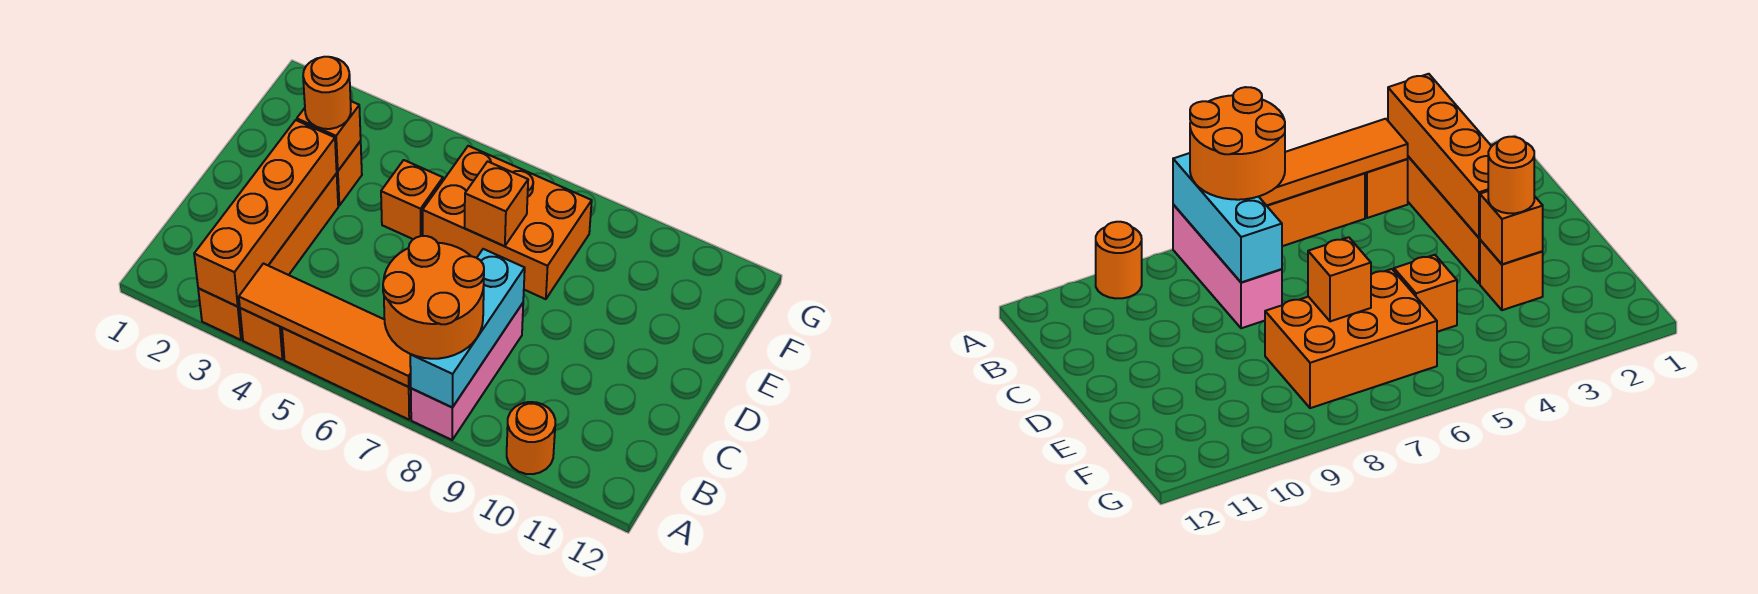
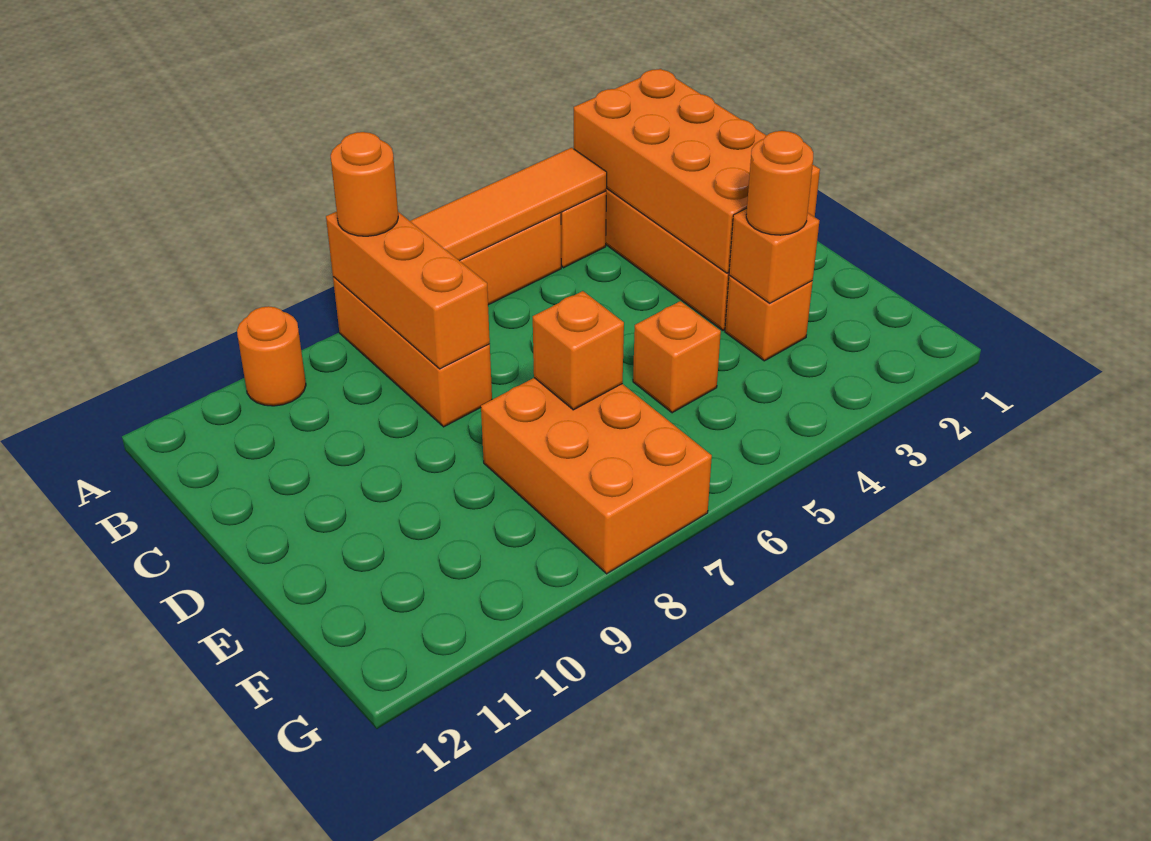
orange 1x4 brick [194,120,337,306] -> orange 2x4 brick [574,69,820,273]
orange 2x2 round brick [383,236,484,359] -> orange 1x1 round brick [331,132,398,236]
pink 1x3 brick [411,303,523,440] -> orange 1x3 brick [333,277,492,427]
cyan 1x3 brick [410,249,525,407] -> orange 1x3 brick [326,211,490,369]
orange 2x3 brick [423,146,592,299] -> orange 2x3 brick turned to [481,378,712,574]

